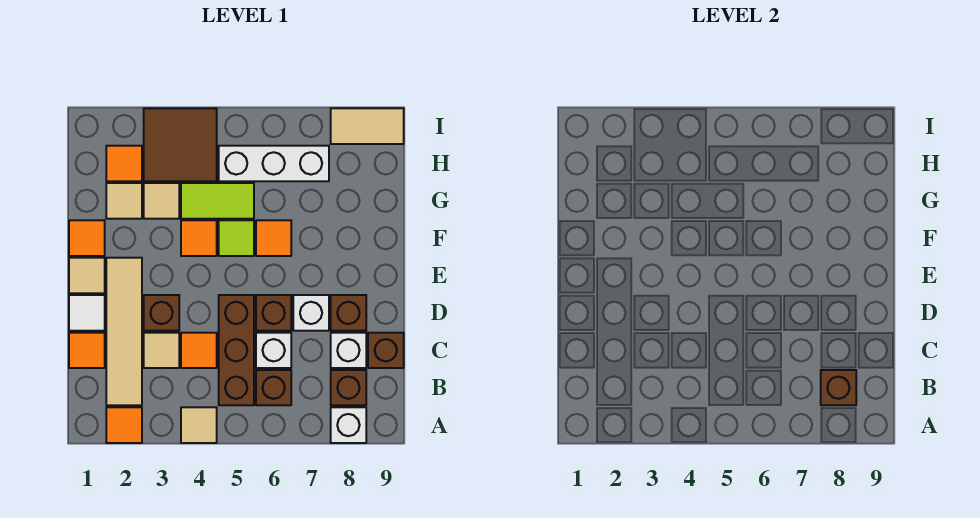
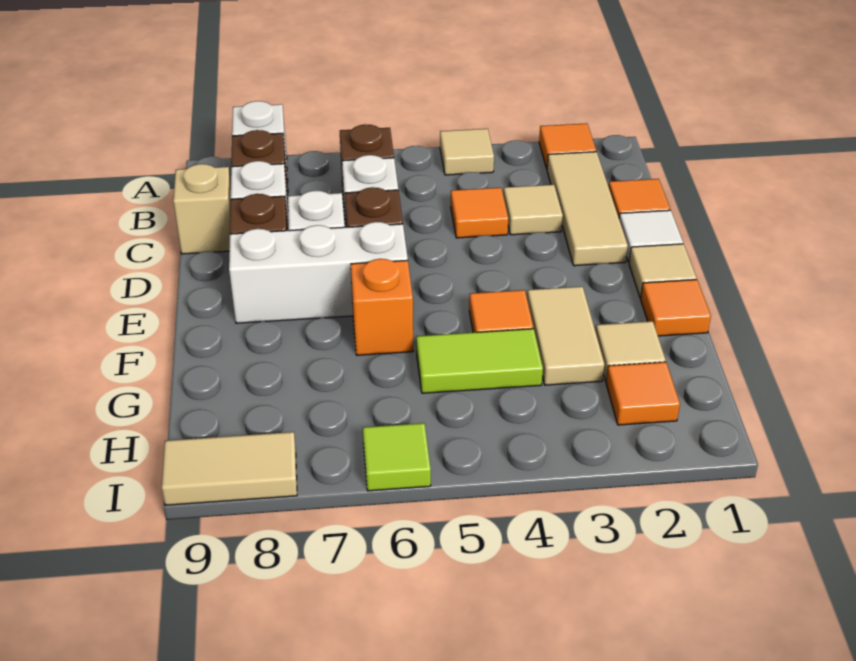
tan 1x4 tile [106,258,142,405] -> tan 1x3 tile [547,152,628,266]
brown 1x3 brick [219,295,254,405] -> none
brown 1x1 brick [821,370,856,405] -> none
brown 1x1 brick [368,333,404,368] -> tan 1x1 brick [173,164,231,254]
brown 1x1 brick [144,295,179,331] -> none
lime 1x1 tile [219,220,254,256] -> lime 1x1 tile moved to [363,423,431,491]
orange 1x1 tile [256,220,291,256] -> orange 1x1 brick [351,259,413,355]
tan 1x1 tile [144,183,179,219] -> tan 1x2 tile [527,287,604,385]
brown 2x2 tile [144,108,217,181] -> none
white 1x3 brick [219,146,329,181] -> white 1x3 brick moved to [229,222,408,323]

